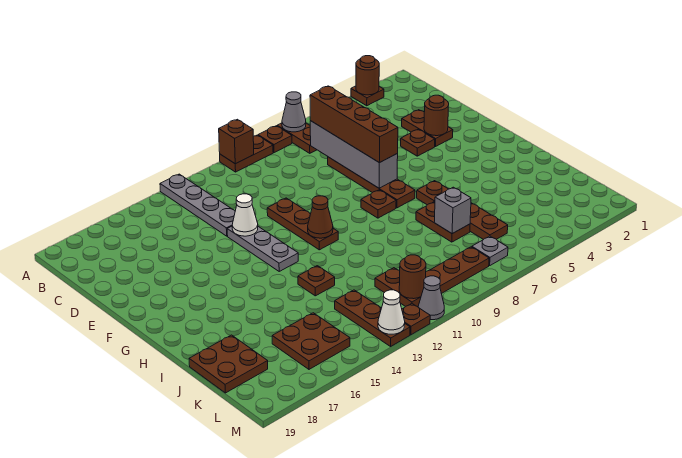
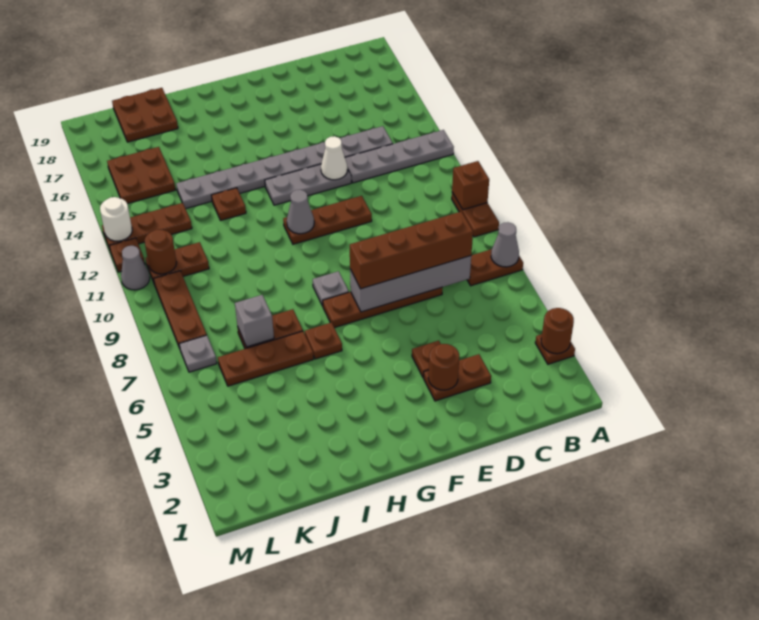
brown 1x1 plate [258,126,292,153] -> none
none -> grey 1x8 plate [176,126,393,209]
brown 1x1 plate [361,190,396,218] -> grey 1x1 plate [313,271,349,306]
brown 1x1 cone [308,196,333,238] -> grey 1x1 cone [287,190,314,234]
white 1x1 cone [378,290,405,334] -> white 1x1 round brick [100,197,132,241]

